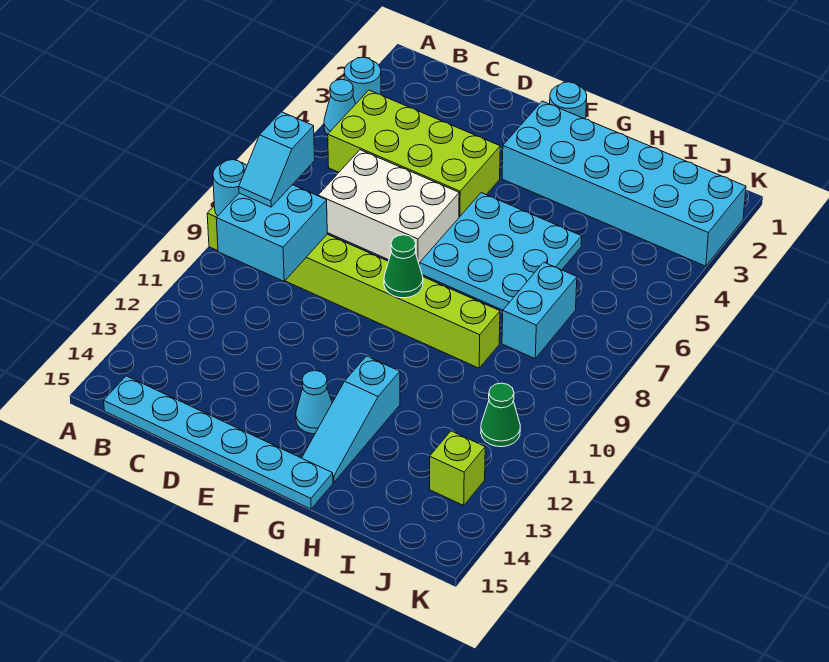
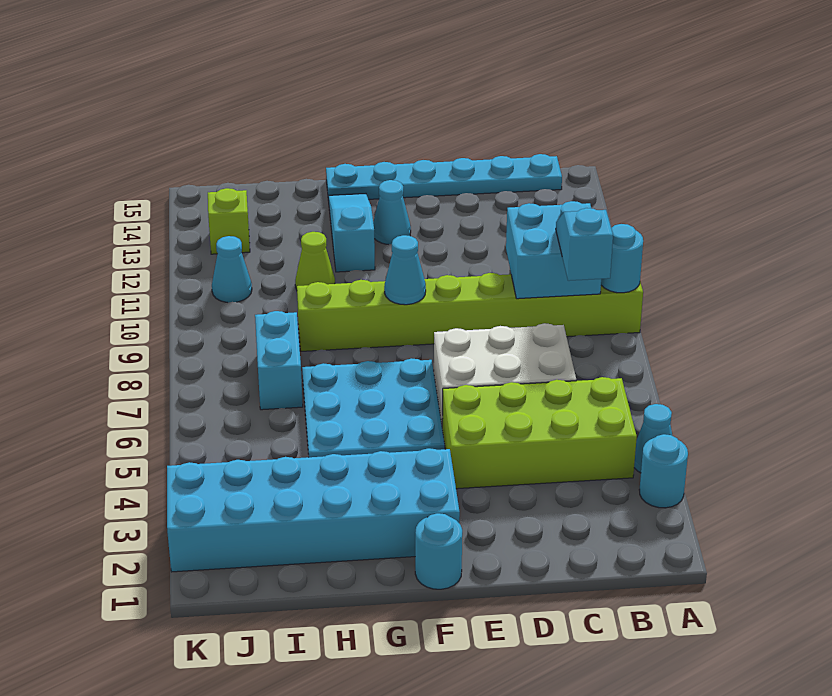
green 1x1 cone [384,235,423,298] -> cyan 1x1 cone [384,235,426,305]
none -> lime 1x1 cone [295,232,335,290]
green 1x1 cone [481,383,520,447] -> cyan 1x1 cone [212,236,252,303]

